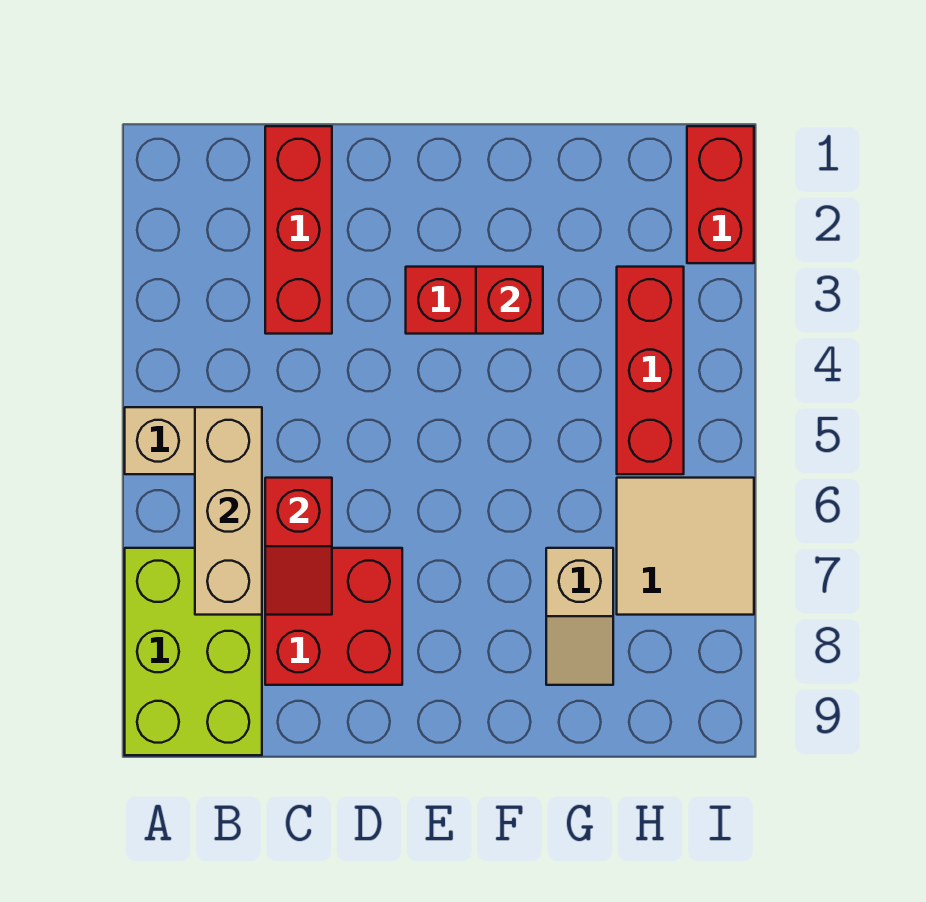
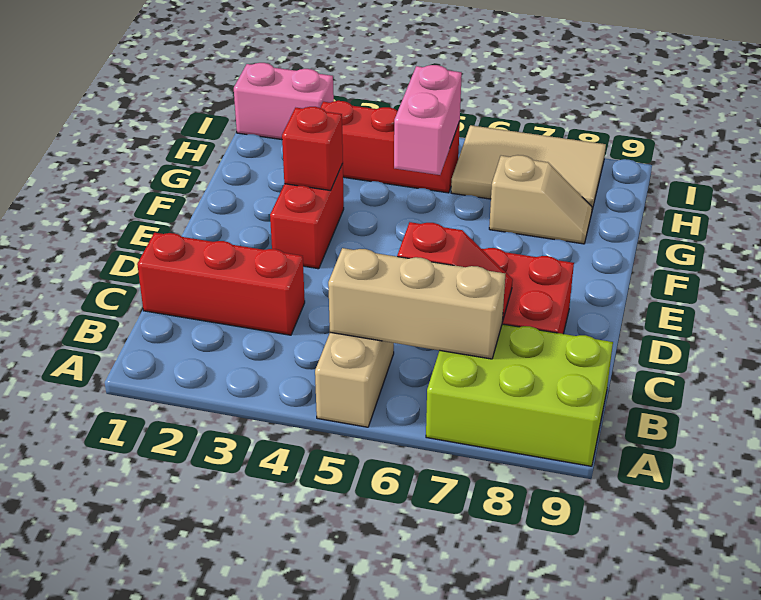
none -> pink 1x2 brick [394,65,462,175]
tan 2x2 tile [617,478,754,615] -> tan 2x3 tile [451,125,606,214]
red 1x2 brick [687,126,754,263] -> pink 1x2 brick [234,63,334,140]

